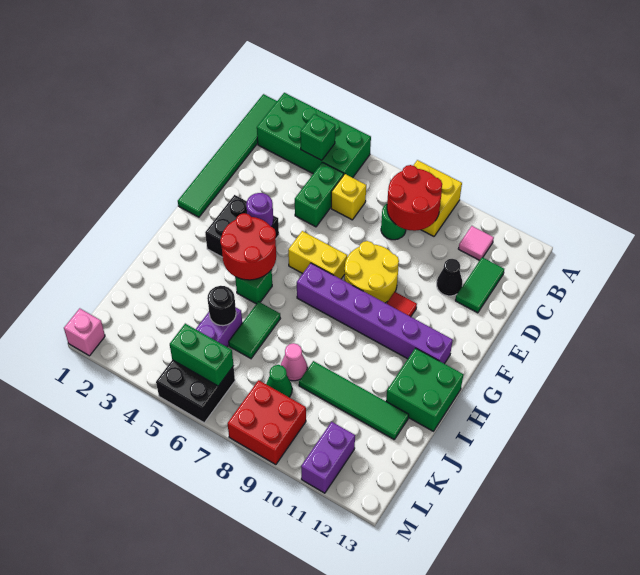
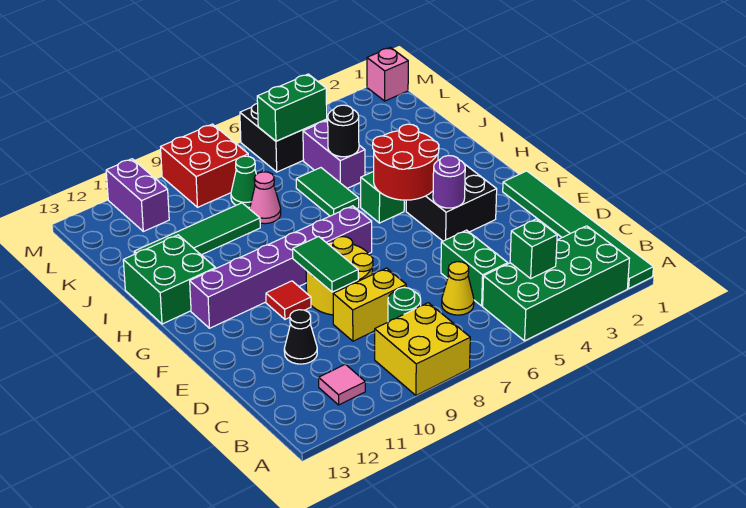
red 2x2 round brick [387,165,442,231] -> none
yellow 1x1 brick [331,174,366,220] -> yellow 1x1 cone [442,262,474,315]
green 1x2 tile [455,257,504,313] -> green 1x2 tile moved to [293,237,358,292]
yellow 1x2 brick [288,231,347,279] -> yellow 1x2 brick moved to [333,268,406,341]

